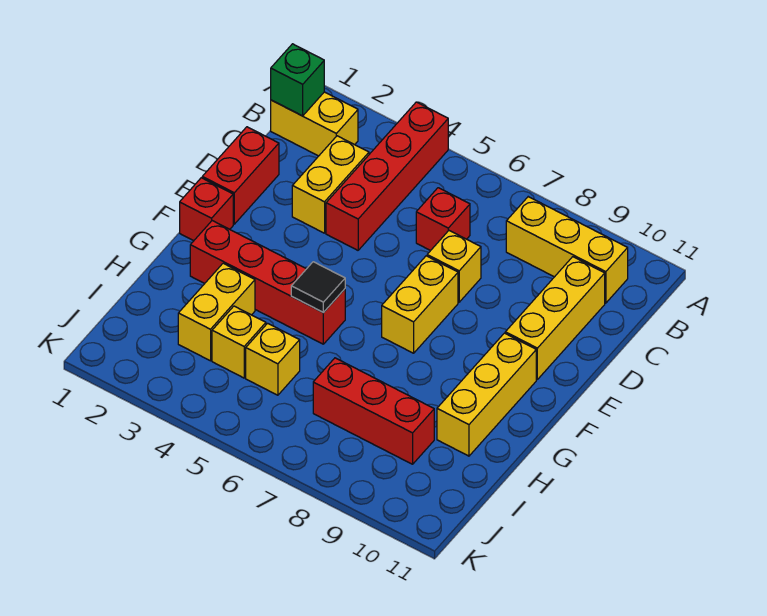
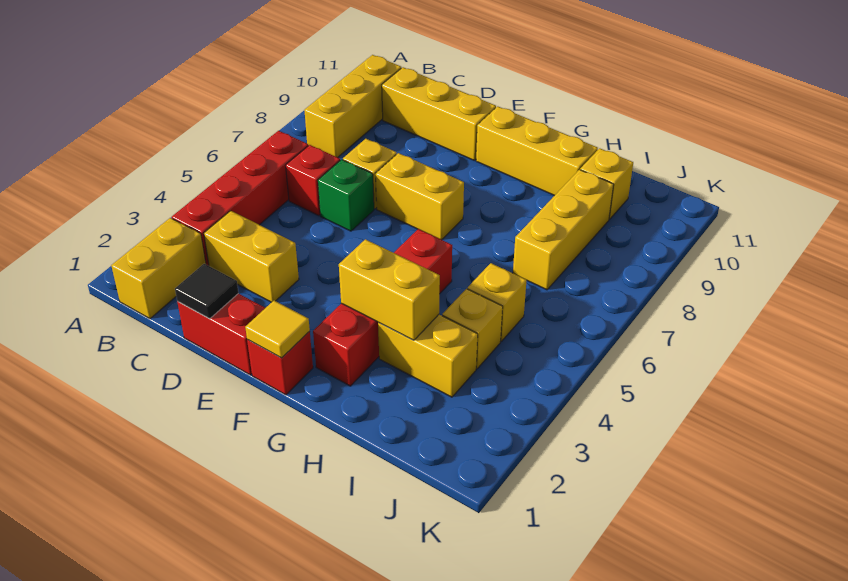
red 1x4 brick [326,102,448,250] -> red 1x4 brick turned to [172,131,308,266]
green 1x1 brick [271,44,324,116] -> green 1x1 brick moved to [318,159,374,231]
none -> yellow 1x1 tile [245,301,310,358]
none -> yellow 1x2 brick [339,239,440,340]
black 1x1 tile [291,262,345,313] -> black 1x1 tile moved to [175,264,238,319]
red 1x3 brick [313,358,434,464] -> yellow 1x3 brick [513,170,614,290]
none -> yellow 1x1 brick [580,148,633,219]

